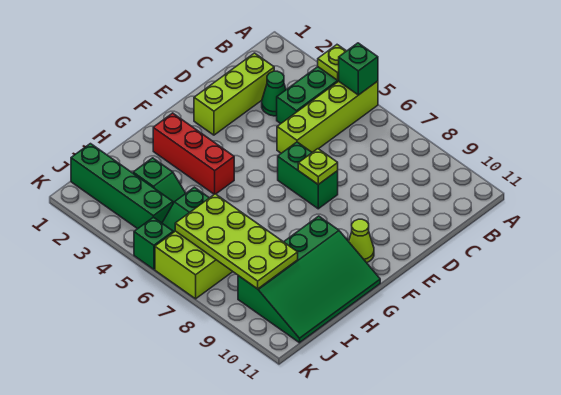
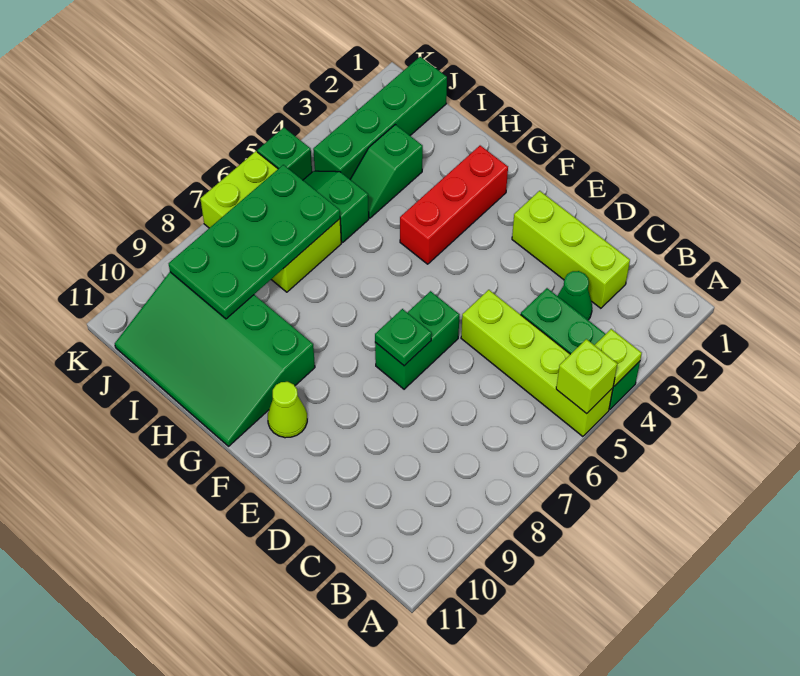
green 1x1 brick [339,43,378,95] -> lime 1x1 brick [556,339,617,414]
lime 1x1 plate [298,149,338,184] -> green 1x1 plate [375,309,432,366]
lime 2x4 plate [175,194,298,289] -> green 2x4 plate [169,165,340,319]

